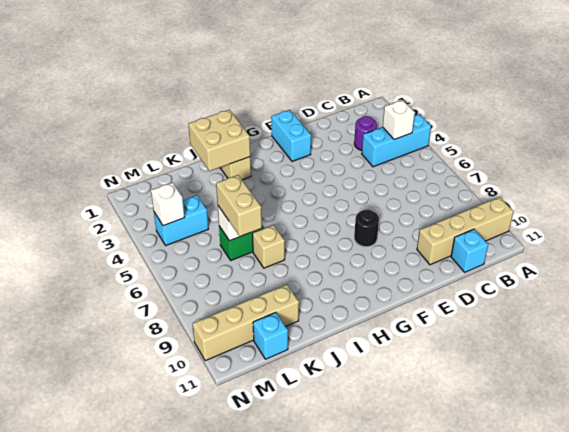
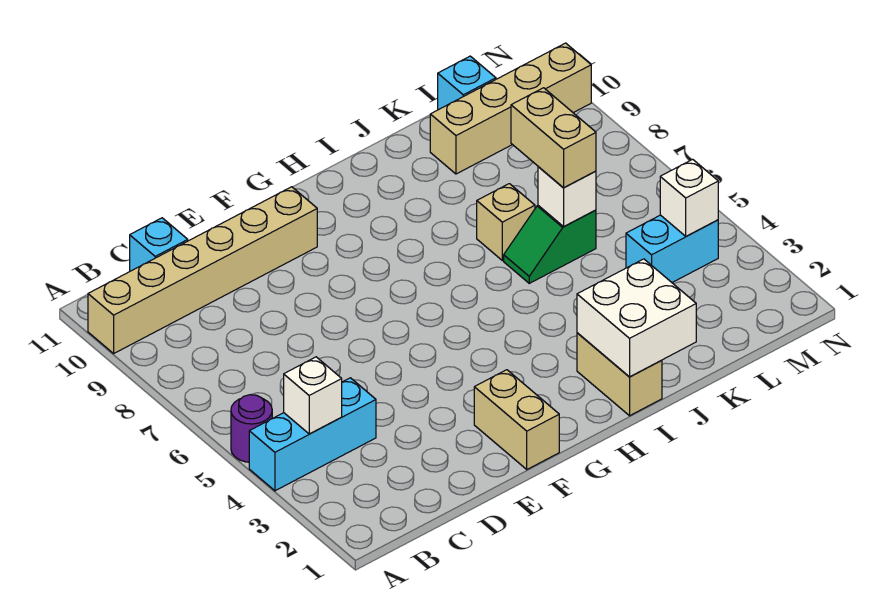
tan 1x4 brick [417,197,513,265] -> tan 1x6 brick [88,187,317,353]
purple 1x1 round brick [354,116,377,150] -> purple 1x1 round brick moved to [231,395,272,462]
cyan 1x2 brick [271,110,311,161] -> tan 1x2 brick [474,370,559,469]
black 1x1 round brick [354,209,379,247] -> none
tan 2x2 brick [188,110,250,171] -> white 2x2 brick [577,259,696,377]

